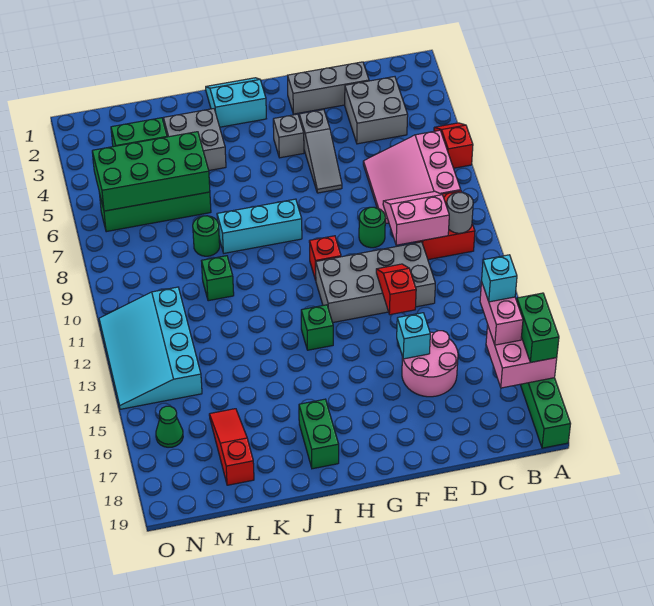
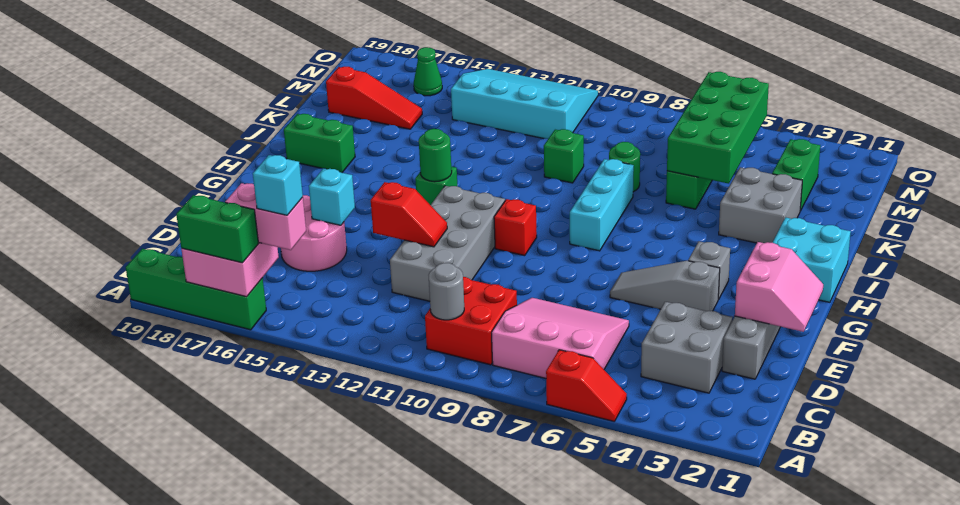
pink 2x2 slope [383,191,449,245] -> pink 2x2 slope moved to [735,242,823,332]
green 1x1 round brick [359,207,385,248] -> green 1x1 round brick moved to [419,129,452,182]
cyan 2x2 slope [206,78,266,127] -> cyan 2x2 brick [772,217,851,302]

